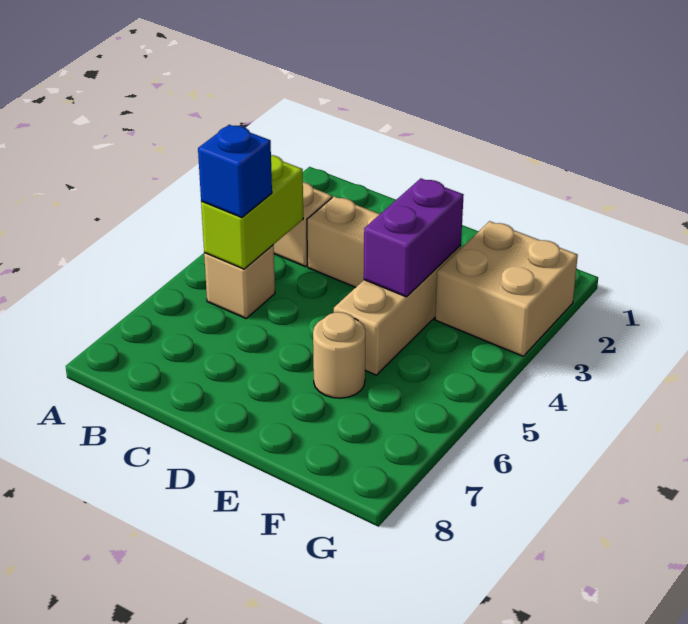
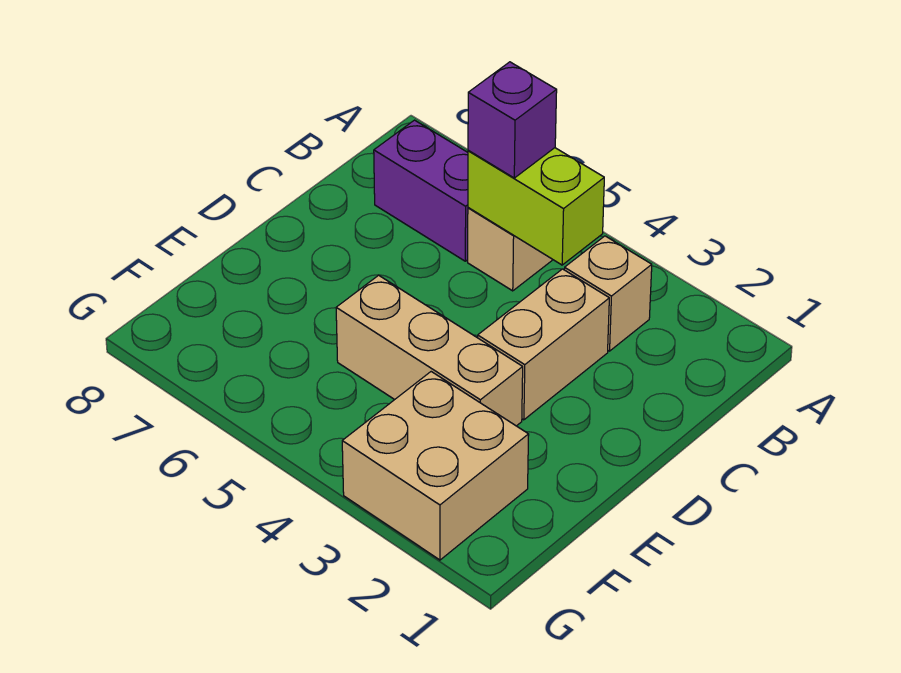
blue 1x1 brick [198,125,272,218] -> purple 1x1 brick [468,62,557,178]
purple 1x2 brick [364,178,464,297] -> purple 1x2 brick moved to [374,120,468,261]
tan 1x1 round brick [313,312,365,398] -> none

